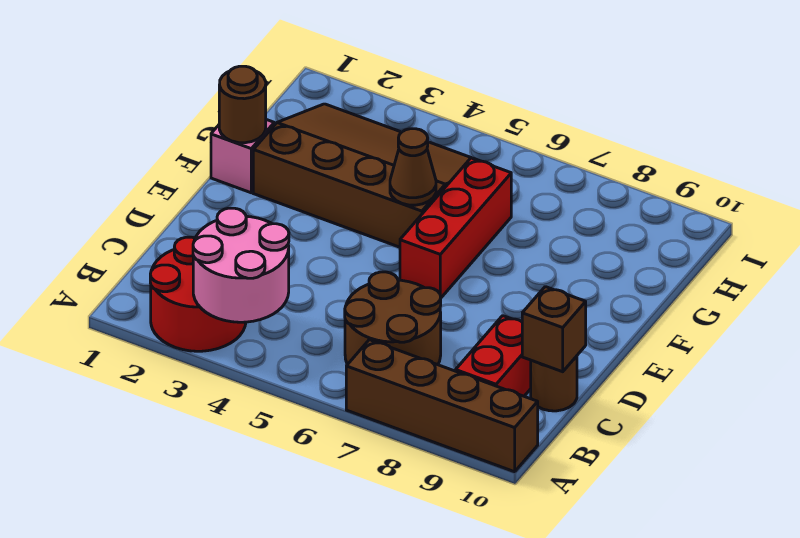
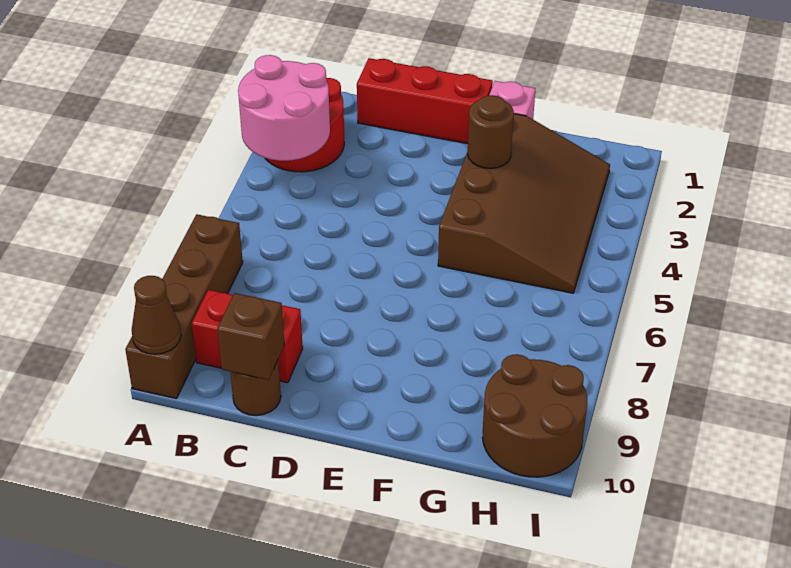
brown 2x2 round brick [345,272,441,365] -> brown 2x2 round brick moved to [482,354,587,477]
red 1x3 brick [400,158,511,297] -> red 1x3 brick moved to [357,58,493,144]
brown 1x1 round brick [219,66,266,143] -> brown 1x1 round brick moved to [468,95,514,169]
brown 1x1 cone [390,129,436,205] -> brown 1x1 cone moved to [132,276,181,354]

